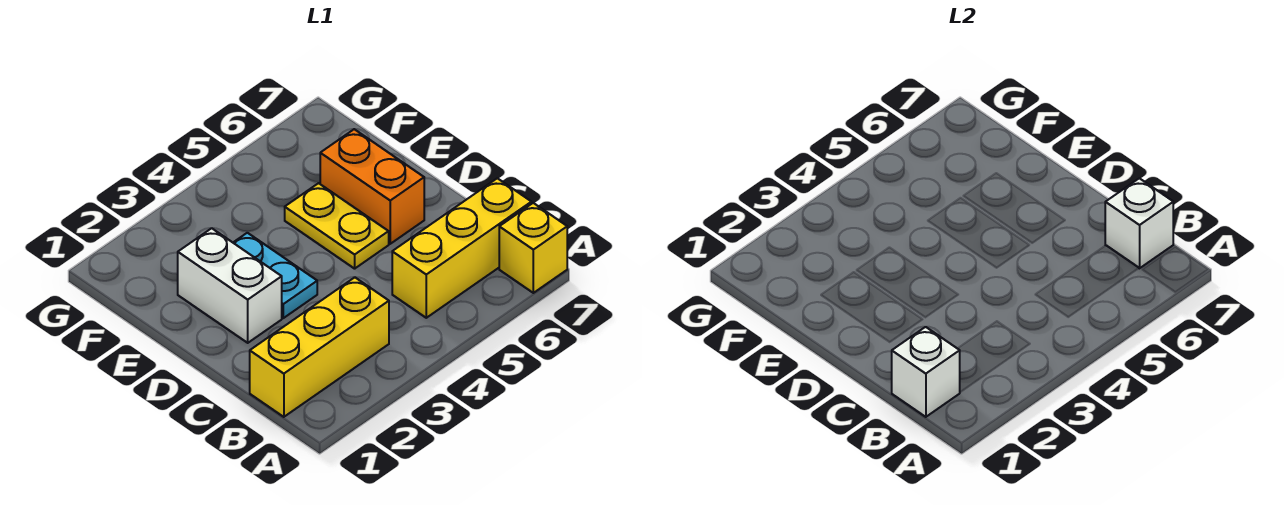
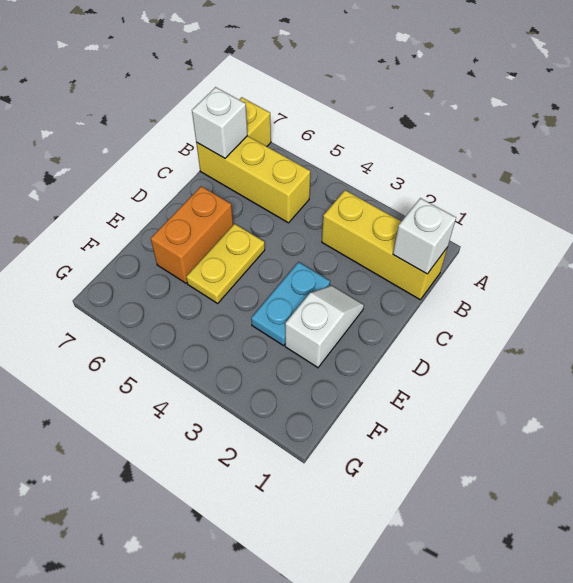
white 1x2 brick [178,228,282,343] -> white 1x2 slope [285,286,364,367]

